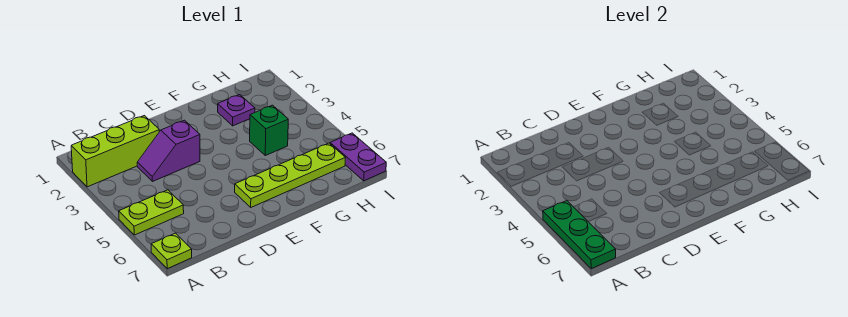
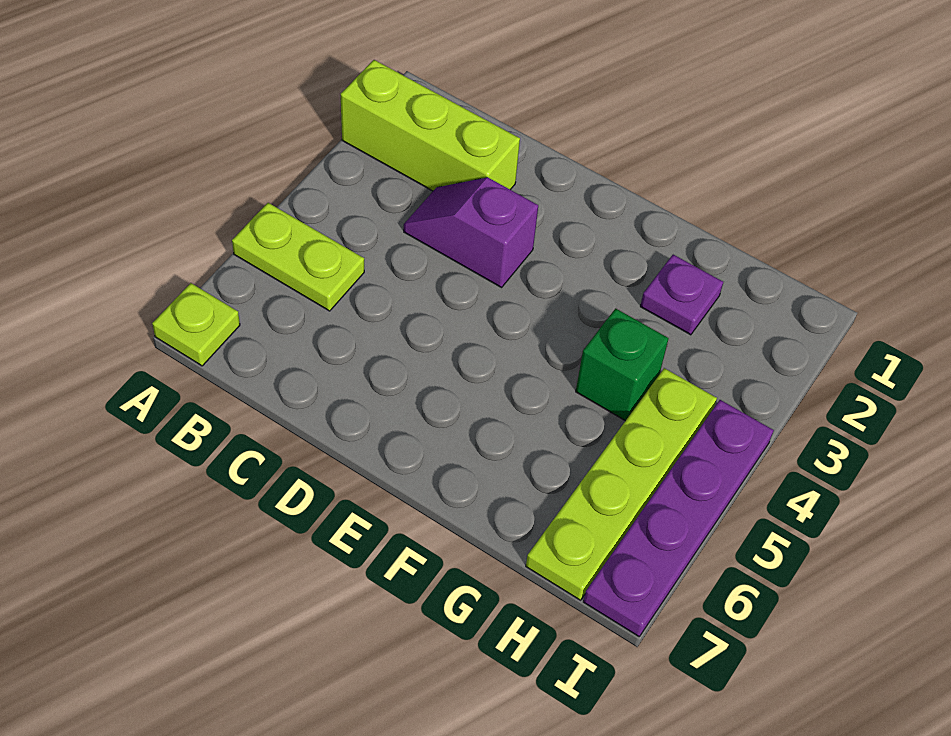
green 1x3 plate [543,201,616,269] -> none
lime 1x4 plate [235,143,345,207] -> lime 1x4 plate turned to [526,368,717,600]
purple 1x2 plate [330,133,386,181] -> purple 1x4 plate [583,400,774,637]

